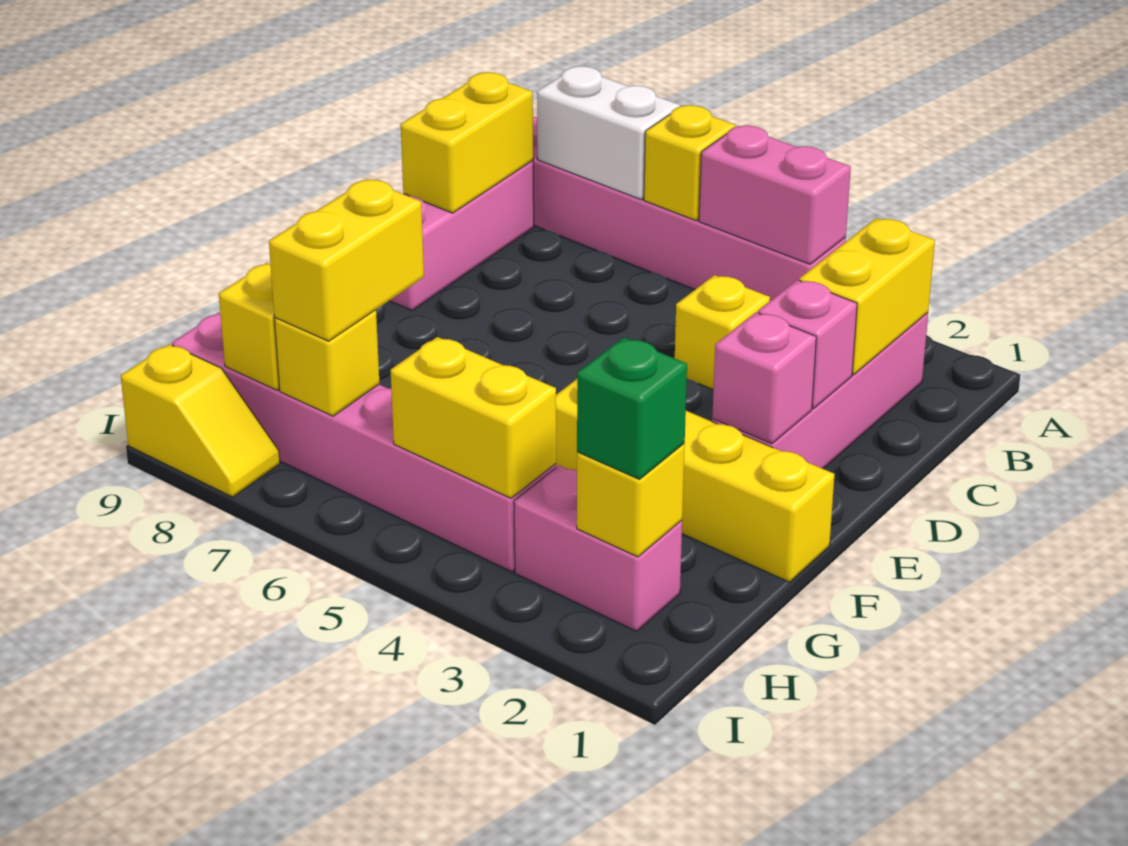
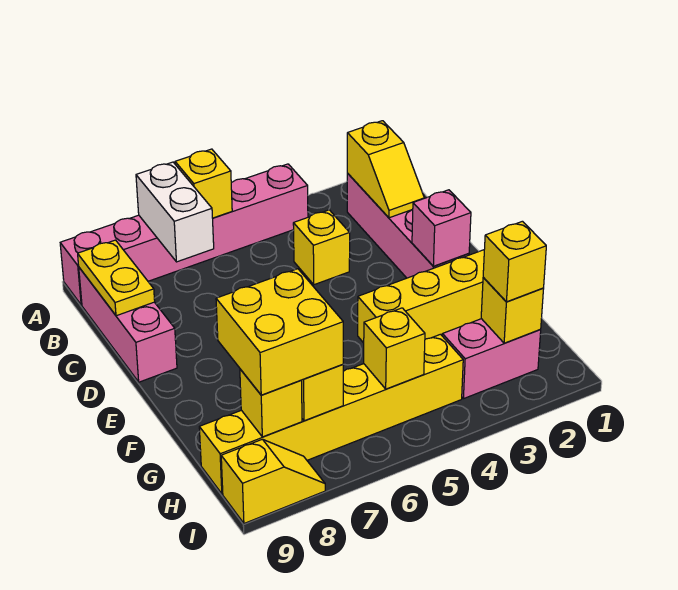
pink 1x2 brick [699,126,851,264] -> none
white 1x2 brick [537,66,680,199] -> white 1x2 brick turned to [136,162,214,262]
yellow 1x2 brick [799,218,935,375] -> yellow 1x2 slope [347,121,424,218]
yellow 1x2 brick [401,72,533,213] -> yellow 1x2 plate [78,240,155,316]
pink 1x1 brick [758,280,857,409] -> none
yellow 1x2 brick [269,179,424,341] -> yellow 2x2 brick [216,269,343,395]
green 1x1 brick [577,338,687,479] -> yellow 1x1 brick [483,221,546,302]
pink 1x6 brick [172,312,556,572] -> yellow 1x6 brick [199,334,463,494]
yellow 1x2 brick [391,337,556,498] -> yellow 1x1 brick [364,308,425,389]

